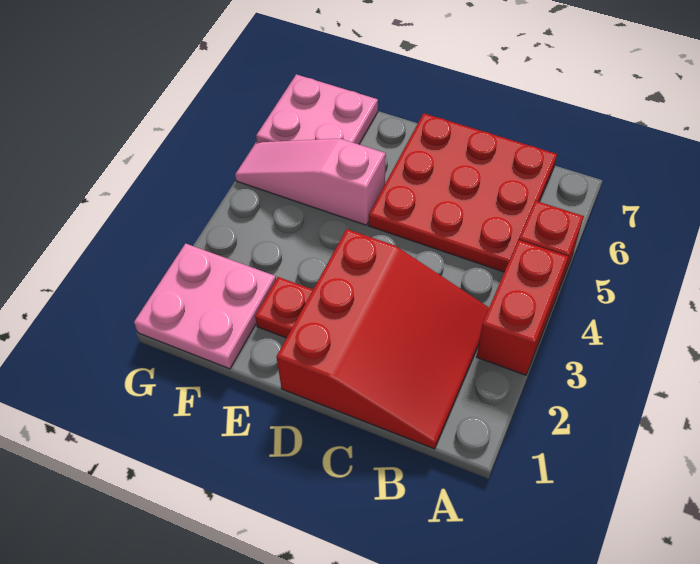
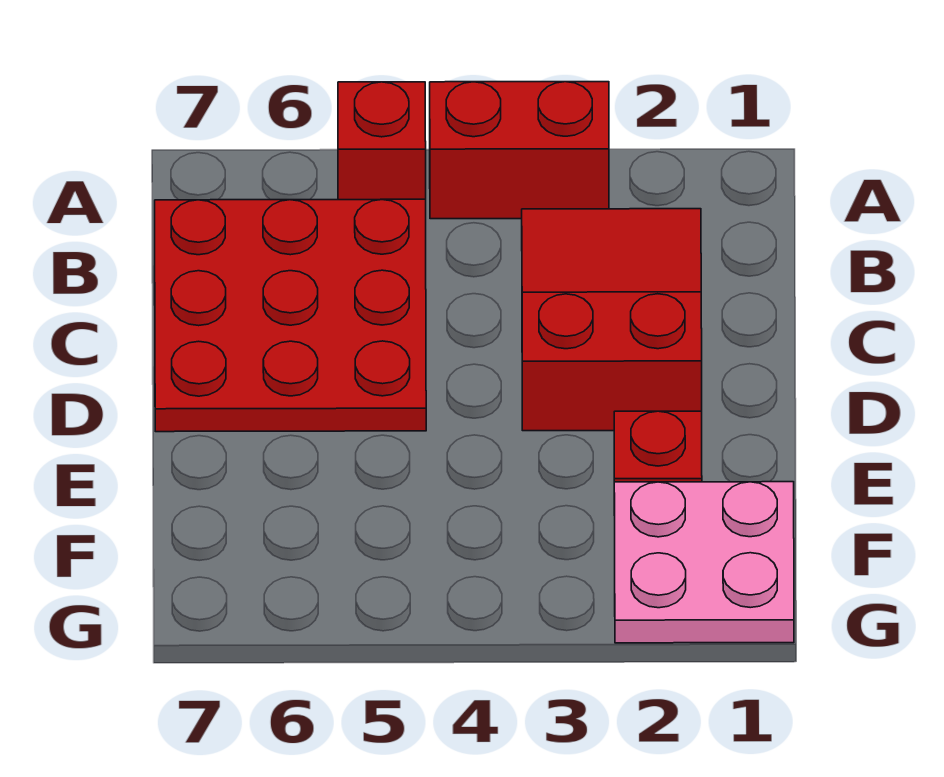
red 3x3 slope [277,229,489,449] -> red 2x3 slope [522,209,702,431]
pink 1x3 slope [235,139,386,225] -> none
pink 2x2 plate [256,74,378,144] -> none

